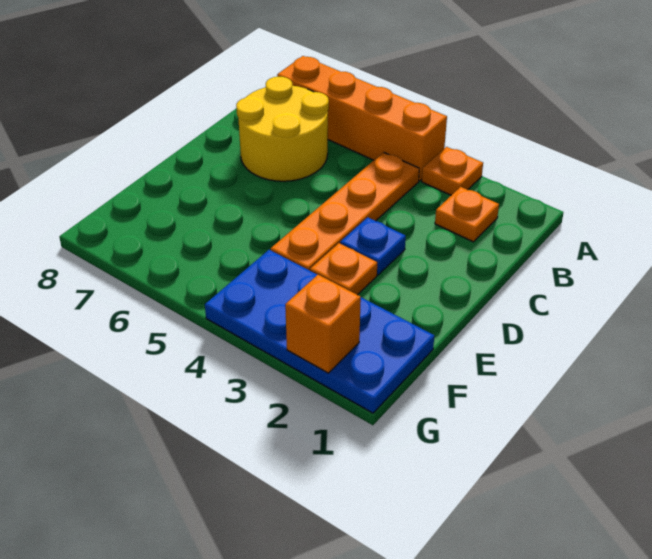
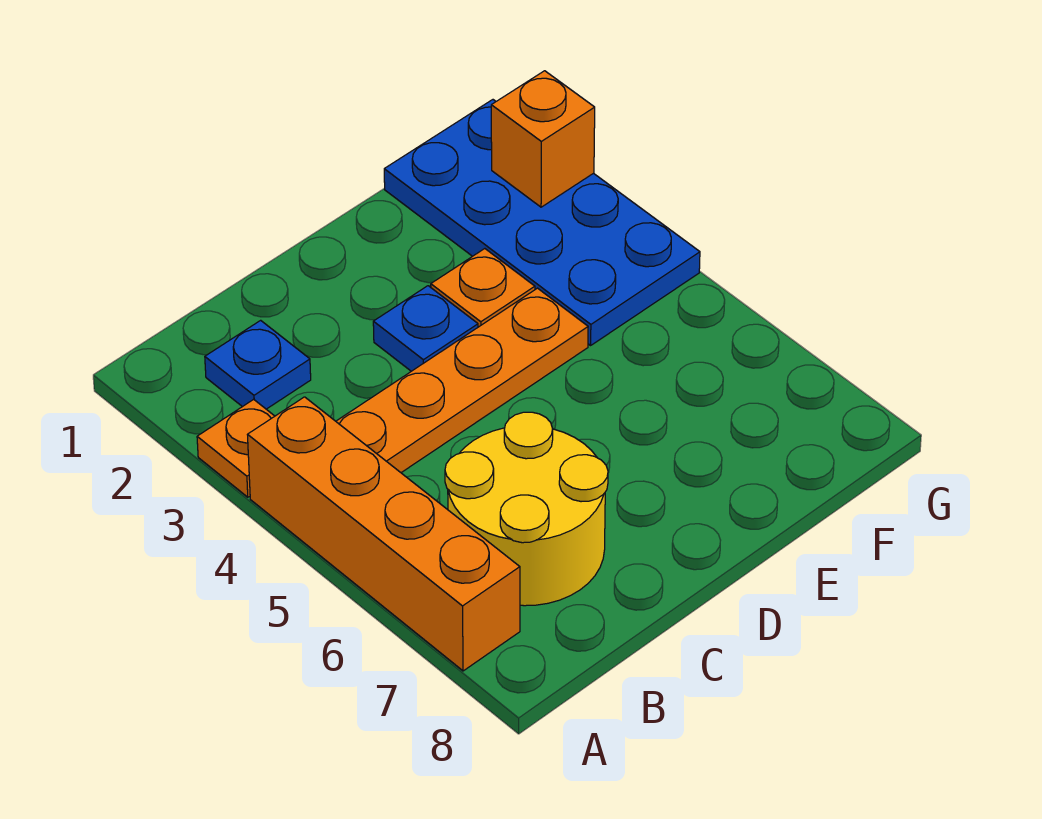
orange 1x1 plate [435,187,499,242] -> blue 1x1 plate [205,320,311,409]

